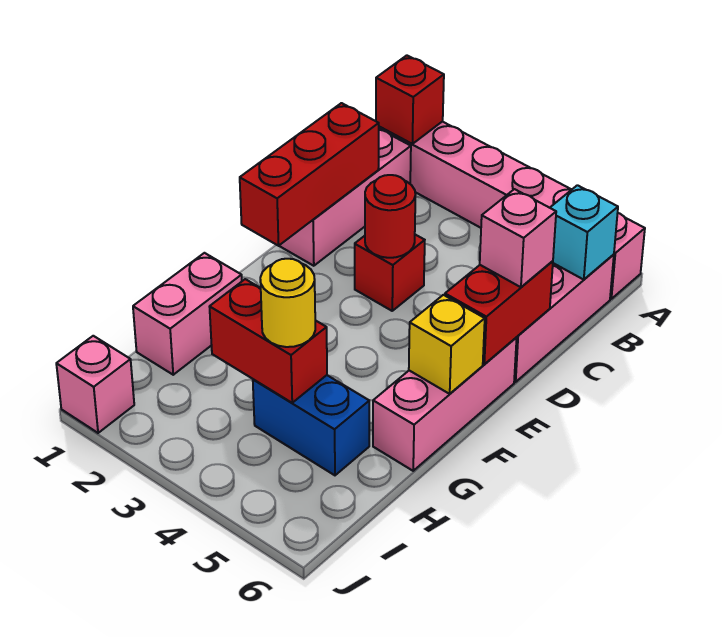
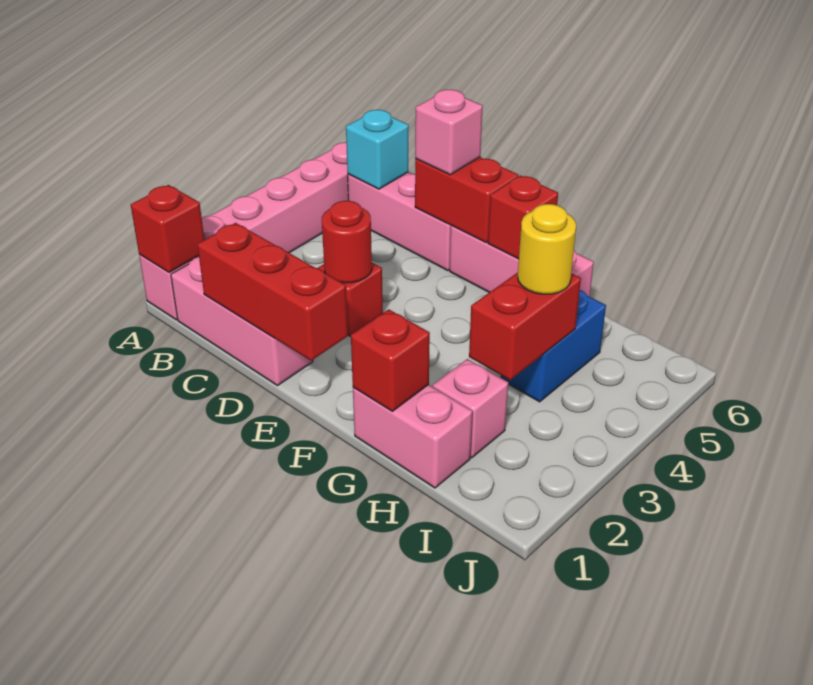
yellow 1x1 brick [409,295,485,394] -> red 1x1 brick [488,176,558,259]
none -> red 1x1 brick [351,309,430,411]
pink 1x1 brick [56,336,134,433] -> pink 1x1 brick moved to [433,359,508,458]

